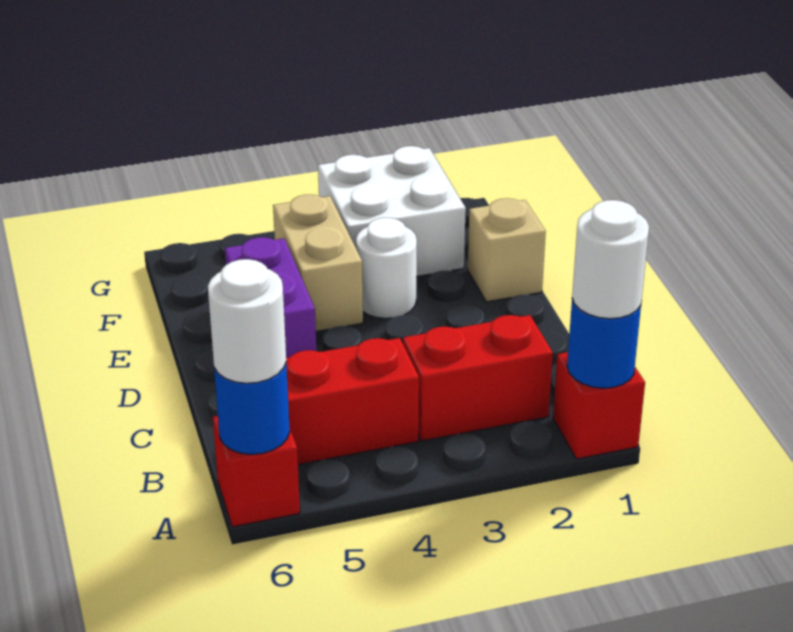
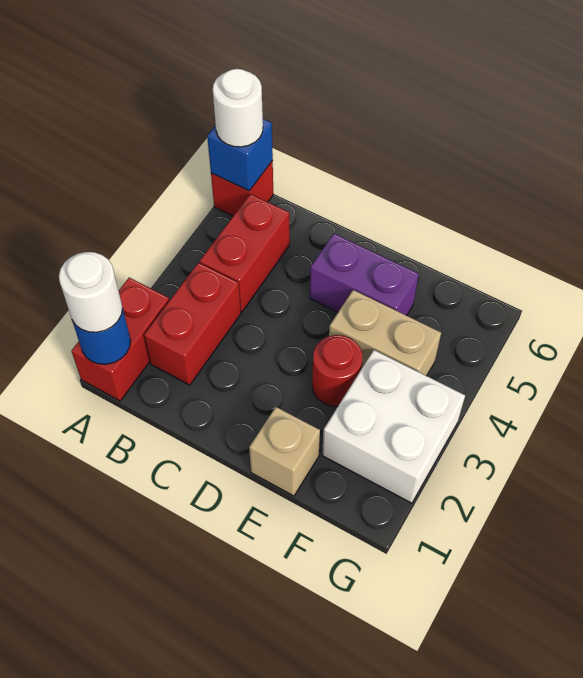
red 1x1 brick [553,352,645,459] -> red 1x2 brick [71,278,169,401]
blue 1x1 round brick [214,364,290,454] -> blue 1x1 brick [207,119,273,191]
white 1x1 round brick [356,218,417,318] -> red 1x1 round brick [312,335,362,406]

